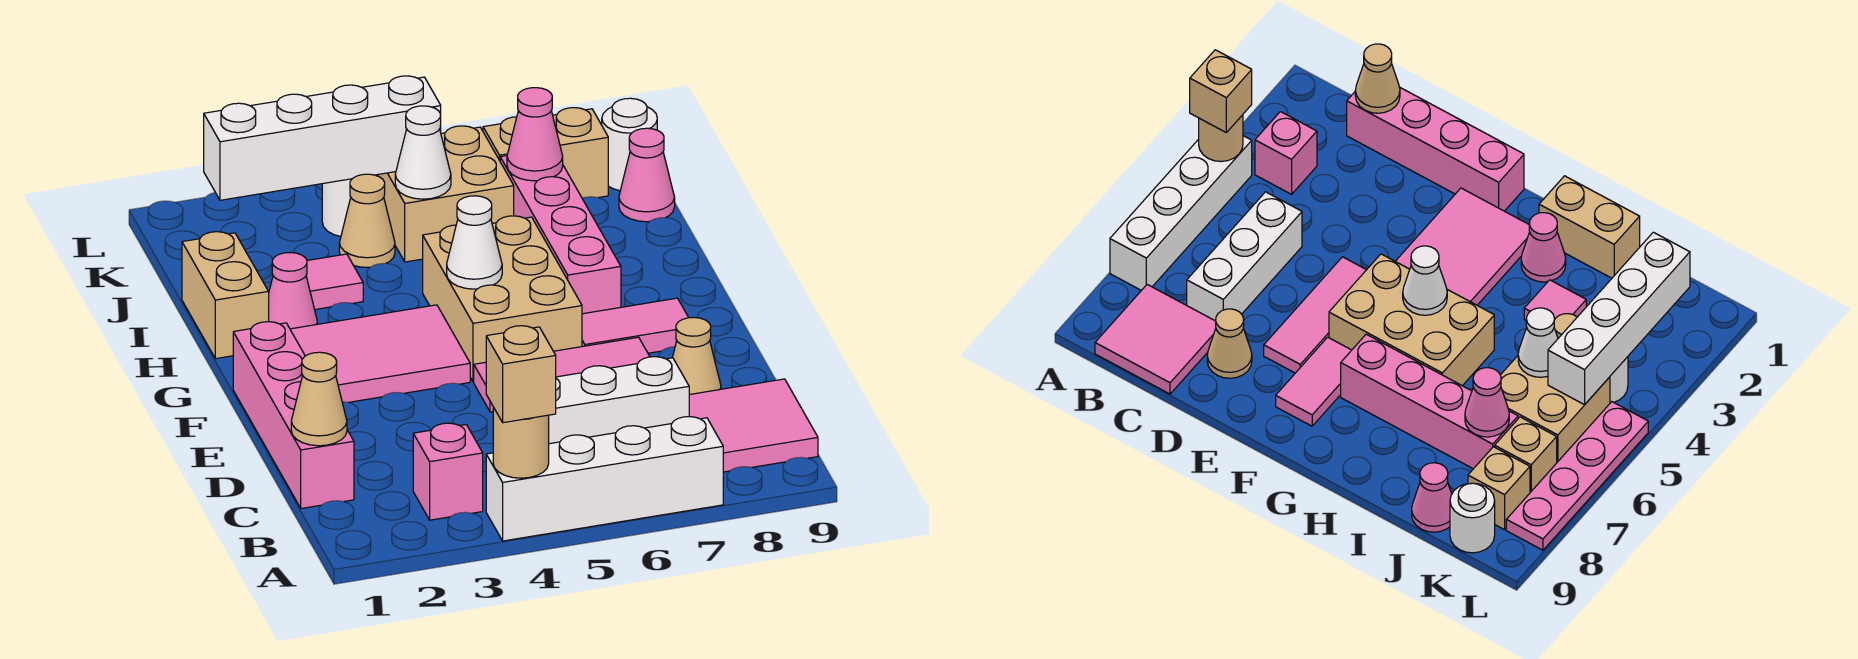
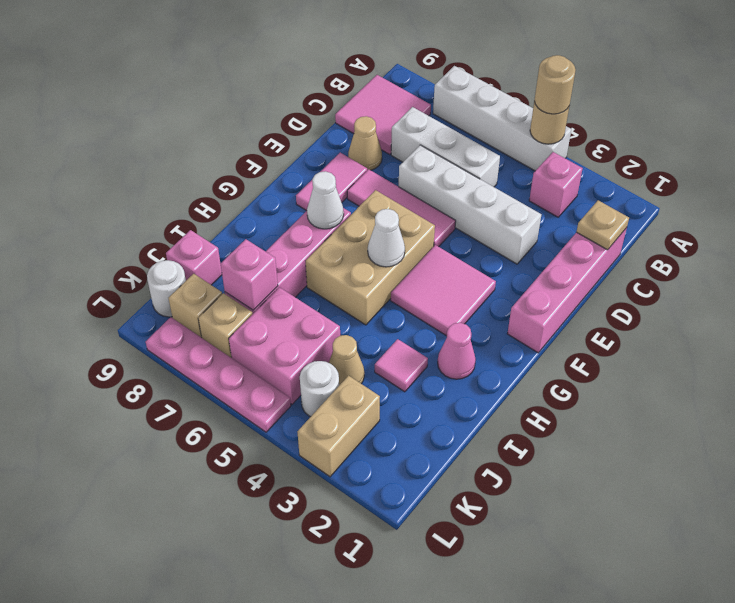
tan 1x1 brick [486,326,556,423] -> tan 1x1 round brick [534,55,576,114]
tan 1x1 cone [291,352,347,446] -> tan 1x1 plate [577,200,629,250]
pink 2x3 tile [290,305,470,402] -> pink 2x2 tile [391,245,496,336]
pink 1x2 tile [582,298,689,353] -> pink 1x2 tile turned to [296,153,367,211]
tan 1x2 brick [182,232,269,359] -> tan 1x2 brick moved to [298,376,380,477]
tan 2x2 brick [378,126,514,262] -> pink 2x2 brick [229,287,340,404]
white 1x1 cone [395,106,451,199] -> white 1x1 cone moved to [307,171,344,229]
pink 1x1 cone [507,88,563,181] -> pink 1x1 brick [221,239,278,310]
pink 1x1 cone [619,128,675,222] -> pink 1x1 brick [166,230,222,285]
white 1x4 brick [204,76,441,200] -> white 1x4 brick moved to [399,145,541,264]

